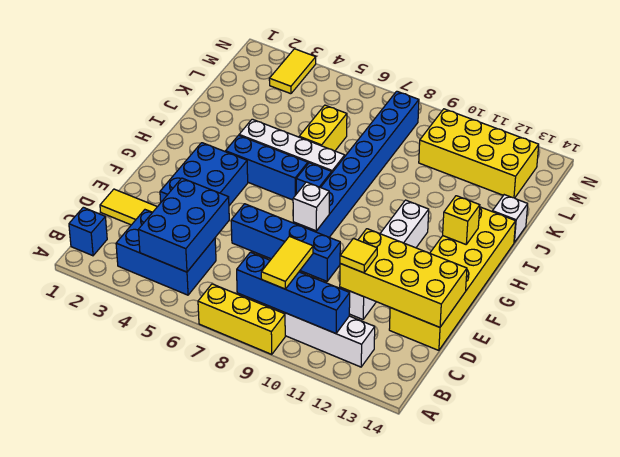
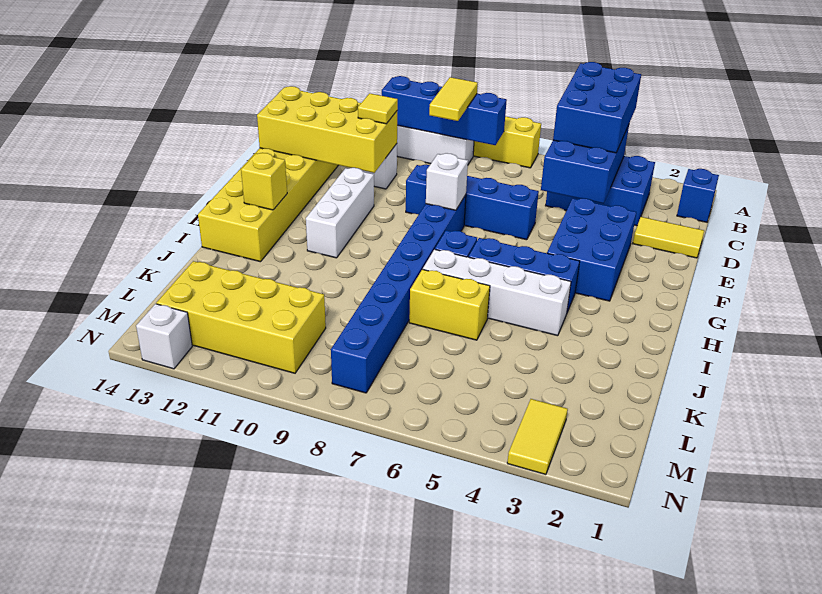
none -> blue 2x3 brick [553,62,641,153]
yellow 1x2 brick [299,105,347,151] -> yellow 1x2 brick turned to [409,269,490,340]
white 1x1 brick [492,195,528,242] -> white 1x1 brick moved to [136,304,192,369]

